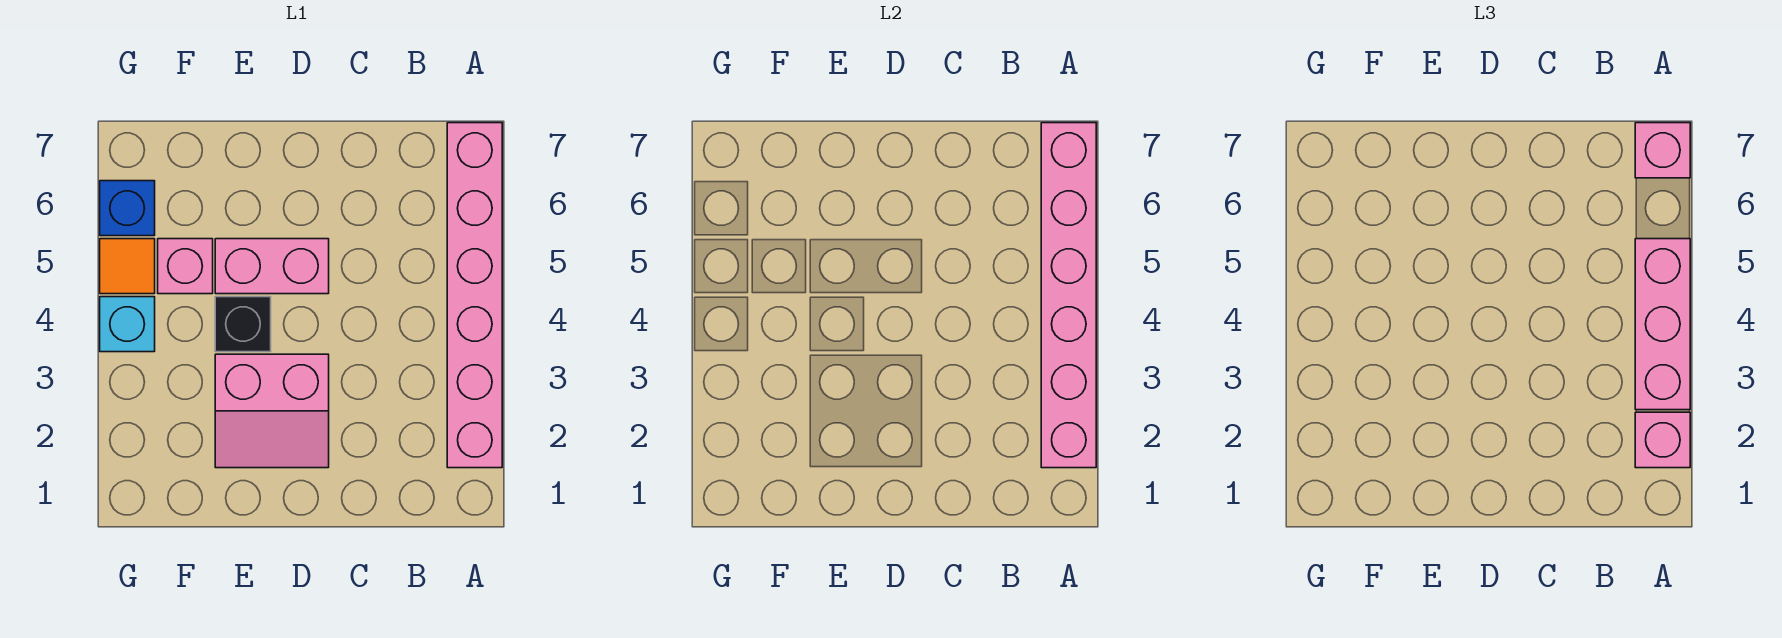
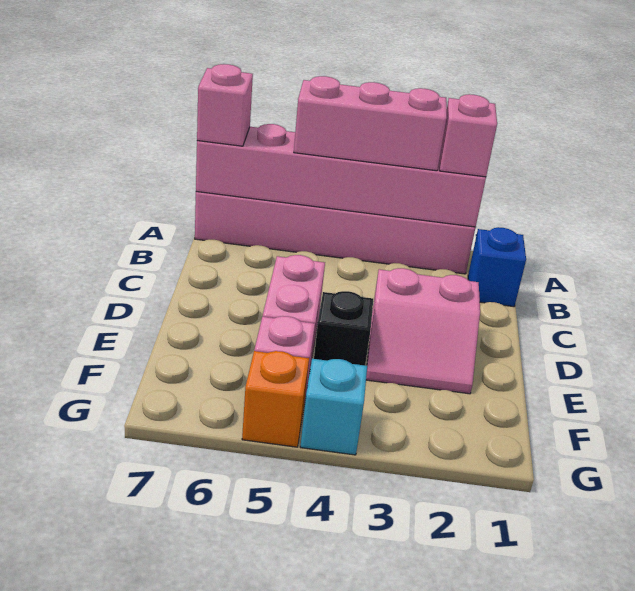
pink 2x2 slope [215,354,329,468] -> pink 2x2 slope turned to [366,268,480,394]
orange 1x1 tile [100,239,155,294] -> orange 1x1 brick [242,351,309,447]
blue 1x1 brick [100,181,155,236] -> blue 1x1 brick moved to [468,227,526,307]

